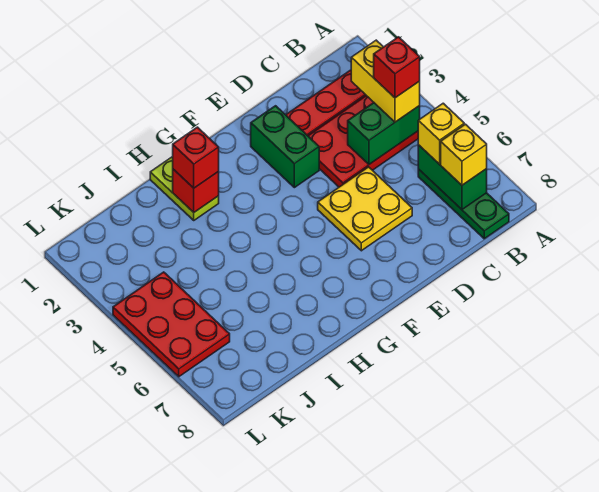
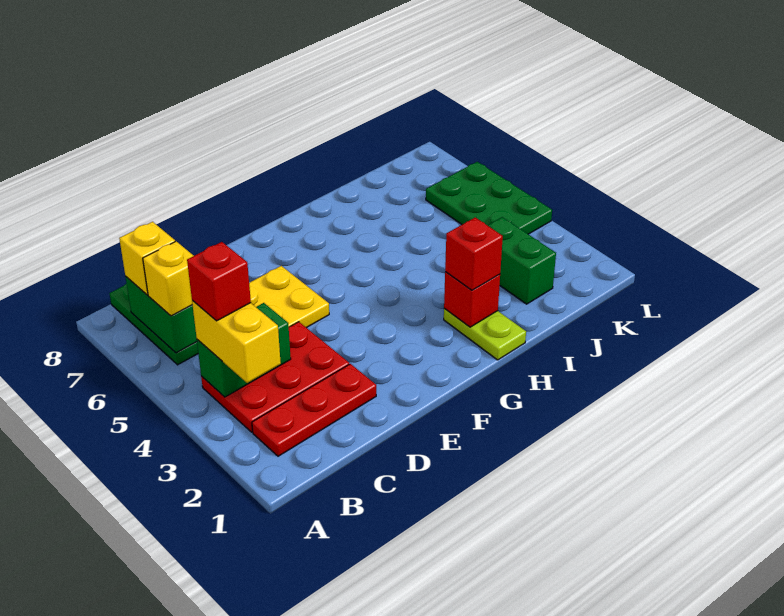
green 1x2 brick [251,106,319,188] -> green 1x2 brick moved to [488,217,556,304]
red 2x3 plate [113,272,230,377] -> green 2x3 plate [426,162,552,234]

